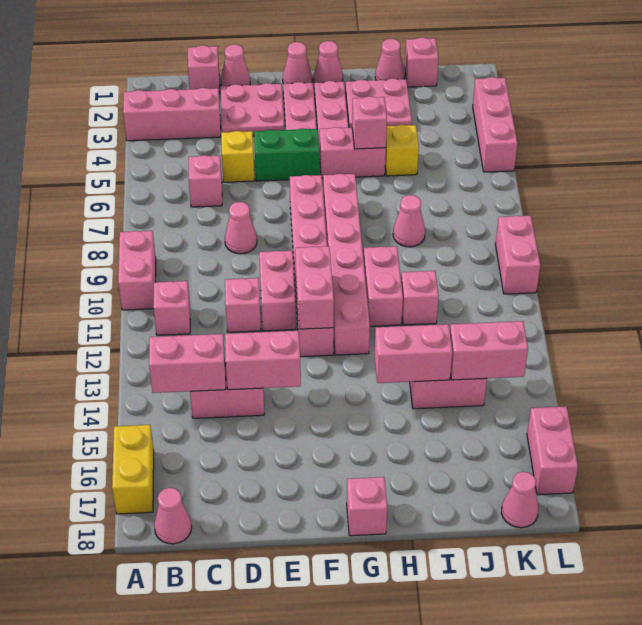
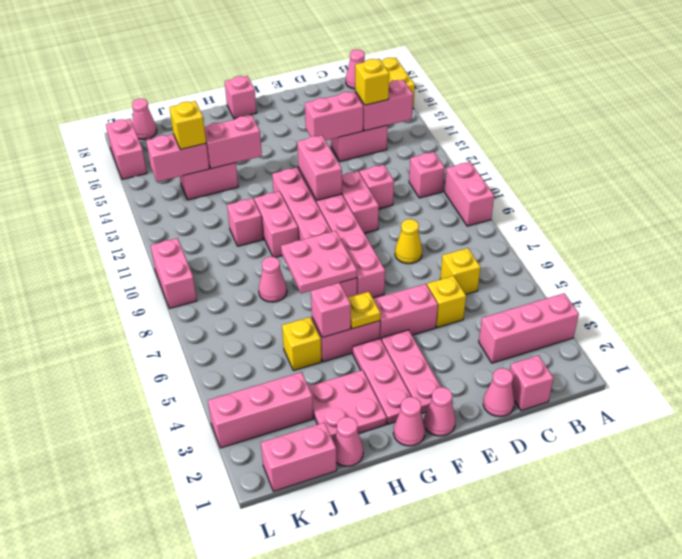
pink 1x1 brick [189,155,222,207] -> yellow 1x1 brick [440,248,481,294]
none -> yellow 1x1 brick [355,59,389,105]
pink 2x2 plate [221,83,284,136] -> pink 2x2 plate moved to [281,231,357,293]
pink 1x1 cone [225,202,257,254] -> yellow 1x1 cone [395,219,422,264]
green 1x2 brick [254,128,320,181] -> pink 1x2 brick [373,284,438,340]
none -> yellow 1x1 plate [348,292,380,329]
pink 1x1 brick [405,37,439,87] -> pink 1x2 brick [261,422,337,491]
none -> yellow 1x1 brick [169,101,206,150]
pink 1x3 brick [473,77,517,172] -> pink 1x3 brick turned to [208,372,313,448]

